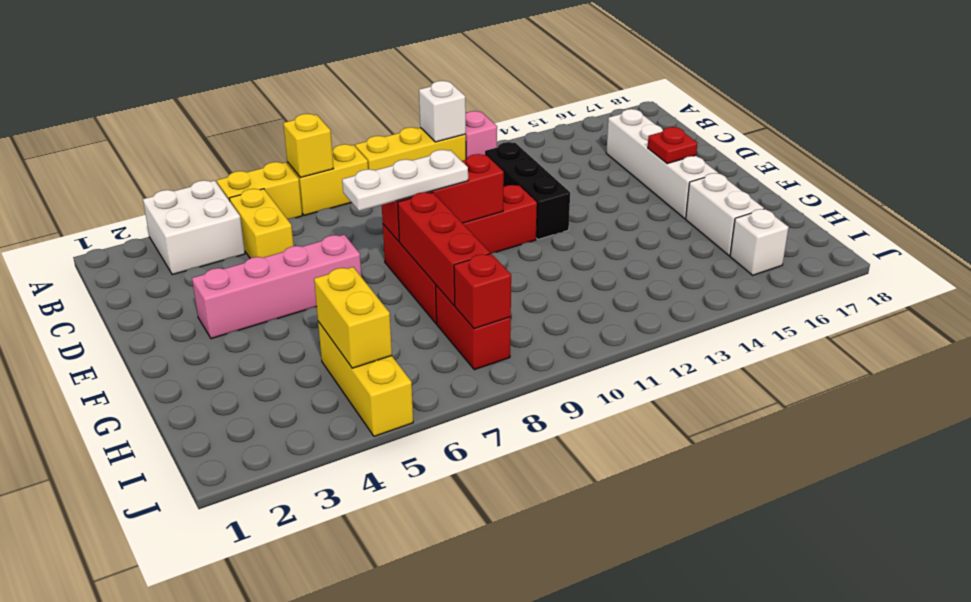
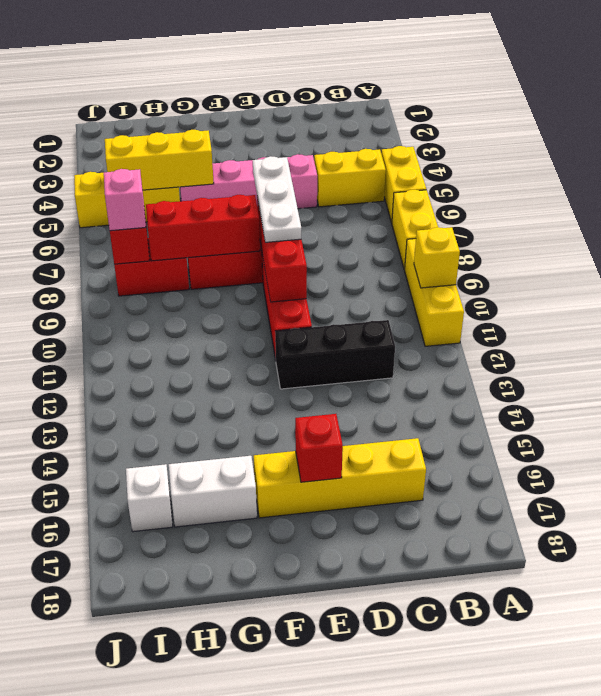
white 2x2 brick [143,180,245,275] -> none
yellow 1x1 brick [283,114,333,177] -> yellow 1x1 brick moved to [414,227,460,288]
white 1x1 brick [419,81,466,142] -> none
pink 1x1 brick [465,111,497,159] -> pink 1x1 brick moved to [104,169,146,231]
white 1x4 brick [606,109,718,219] -> yellow 1x4 brick [254,438,426,518]
pink 1x4 brick [192,235,361,339] -> pink 1x4 brick turned to [180,154,317,209]
red 1x1 plate [648,127,697,164] -> red 1x1 brick [295,414,343,482]
yellow 1x2 brick [314,267,392,368] -> yellow 1x3 brick [105,130,214,190]

